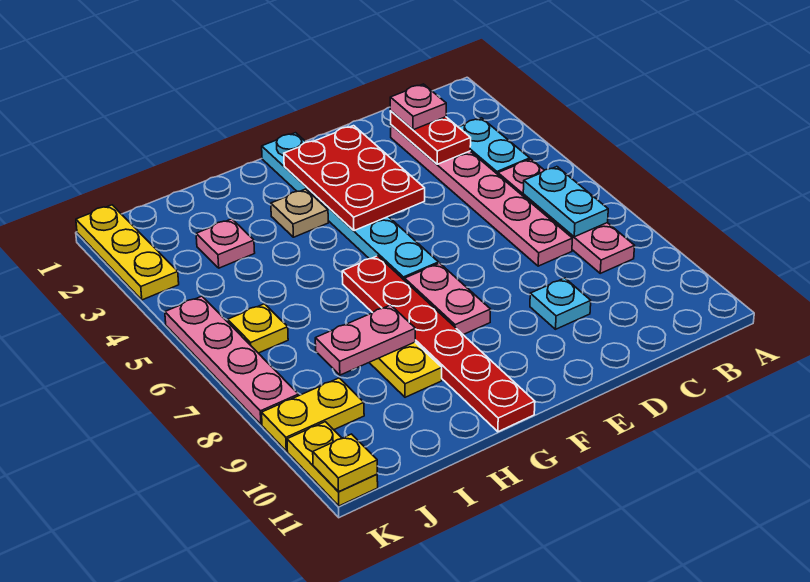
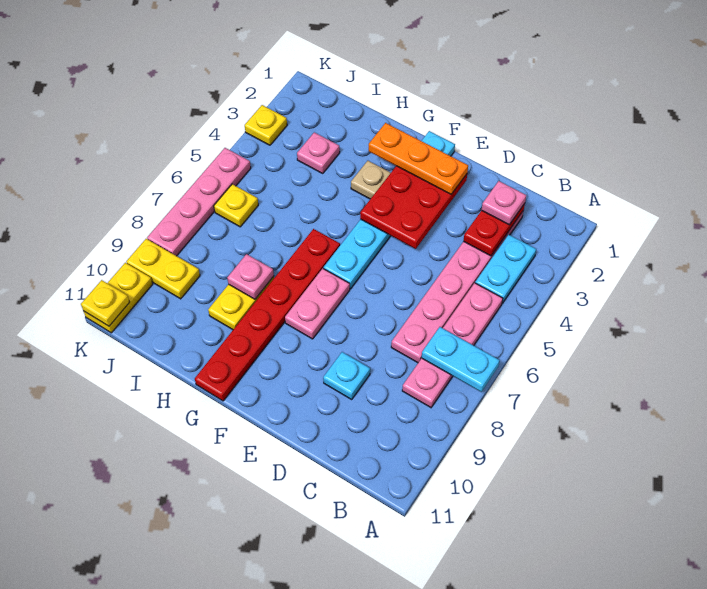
cyan 1x2 plate [523,167,608,237] -> cyan 1x2 plate turned to [422,327,500,392]
none -> orange 1x3 plate [369,123,468,194]
pink 1x2 plate [315,305,415,375] -> pink 1x1 plate [227,254,274,299]
yellow 1x3 plate [76,205,179,300] -> yellow 1x1 plate [245,105,287,145]

